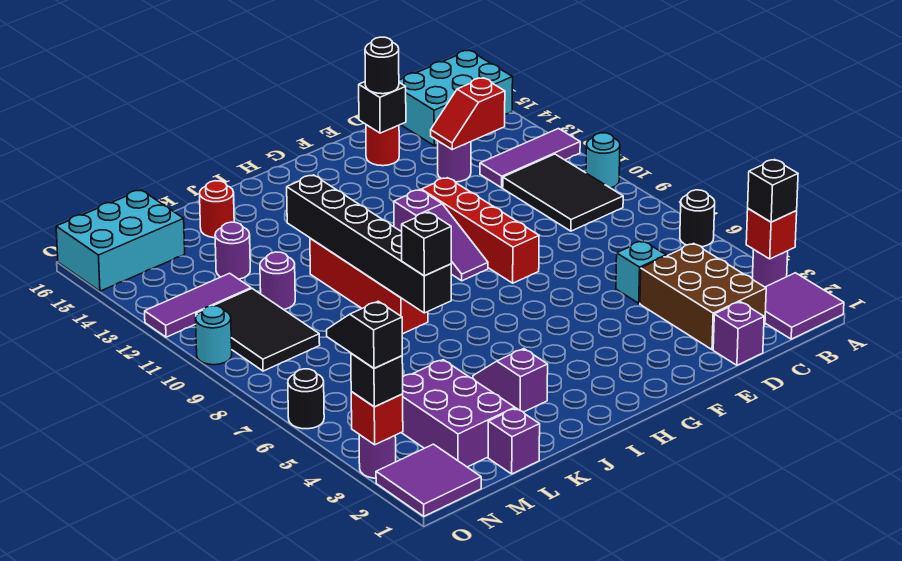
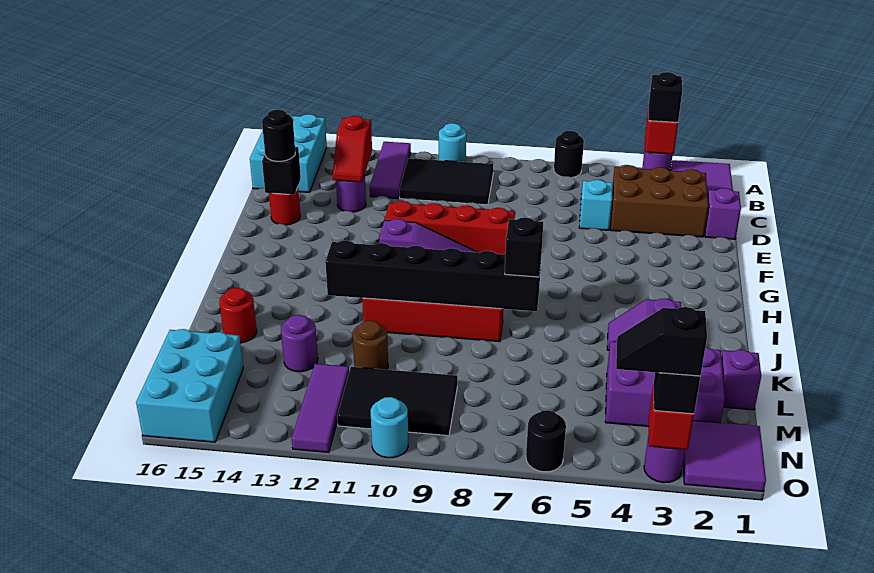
purple 1x1 round brick [260,252,295,310] -> brown 1x1 round brick [353,321,388,370]

